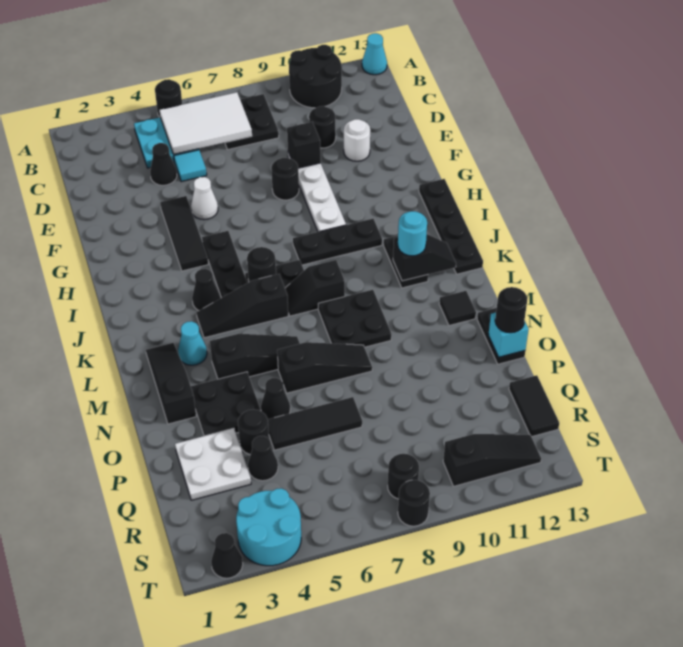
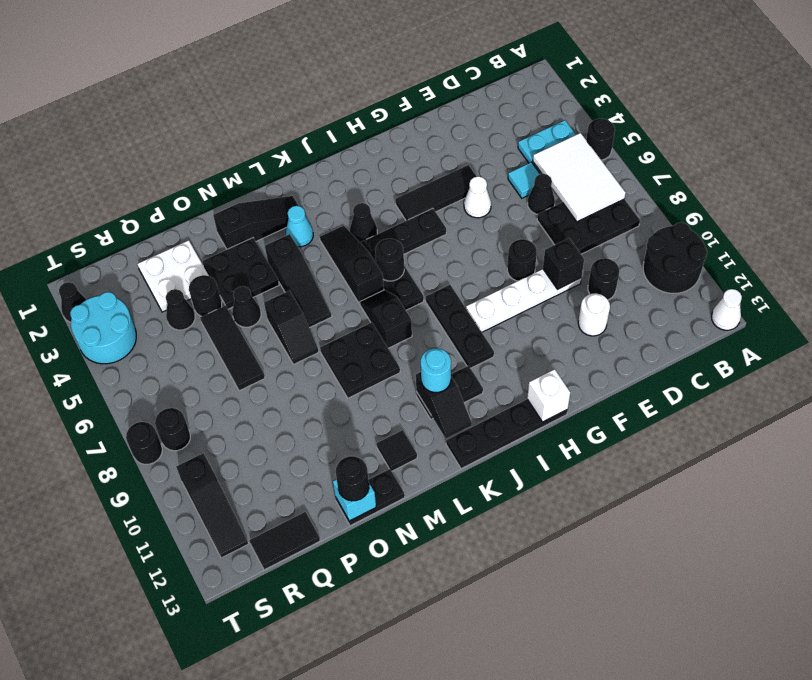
cyan 1x1 cone [362,33,387,75] -> white 1x1 cone [711,289,742,330]
black 2x2 plate [225,94,279,149] -> black 2x3 plate [537,199,640,254]
black 1x1 cone [150,143,177,185] -> black 1x1 cone moved to [528,174,555,214]
none -> white 1x1 brick [527,369,570,422]
black 1x3 slope [277,342,372,393] -> black 1x2 slope [264,291,319,365]

